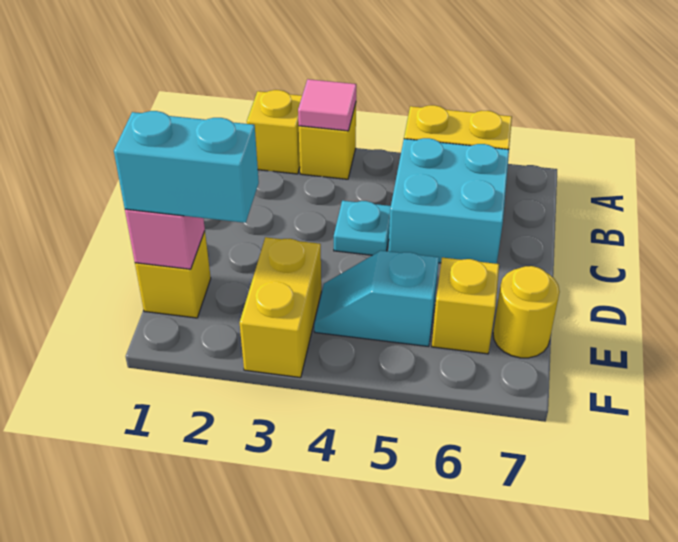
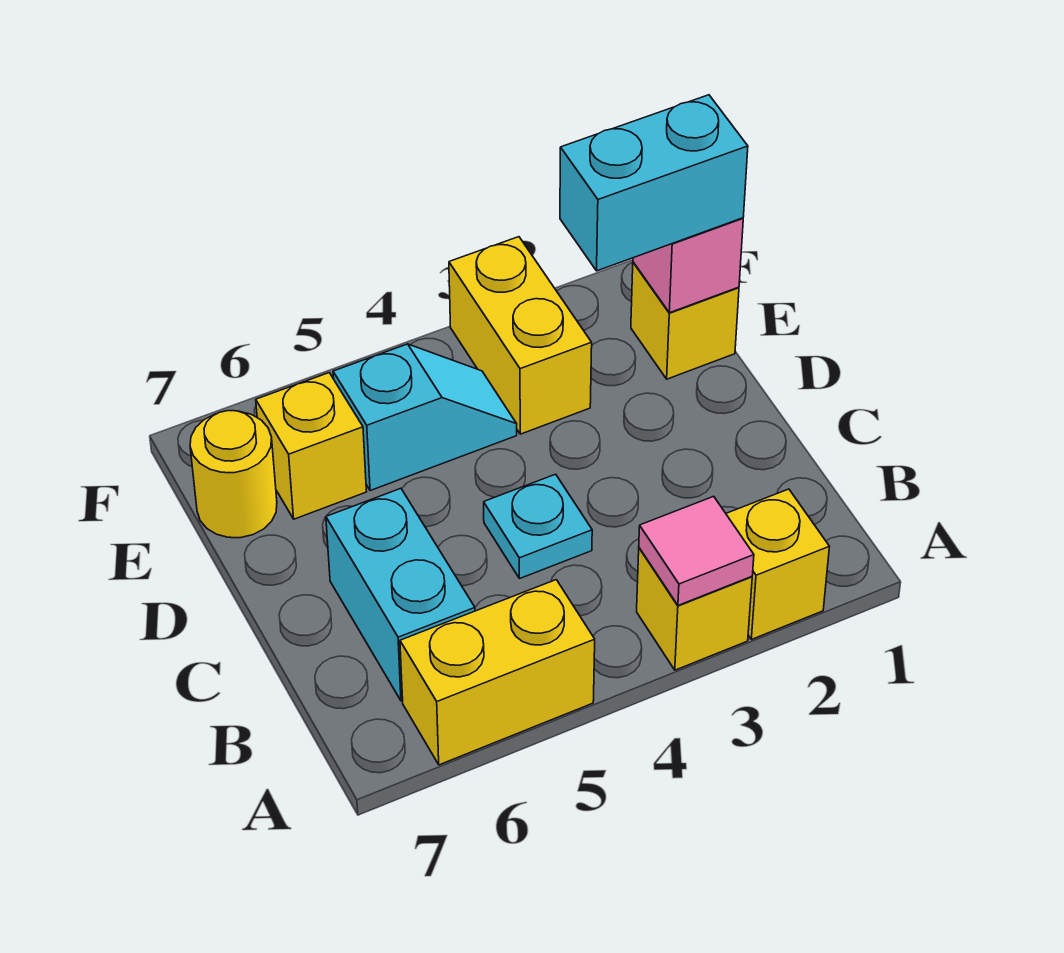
cyan 2x2 brick [388,138,509,264] -> cyan 1x2 brick [326,488,475,701]

